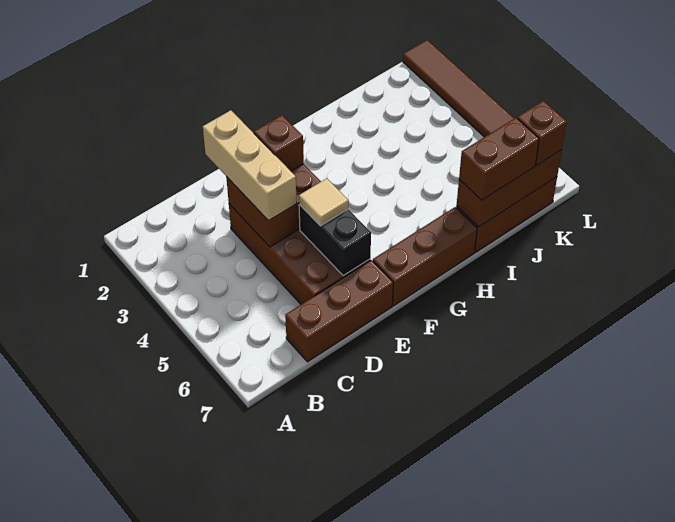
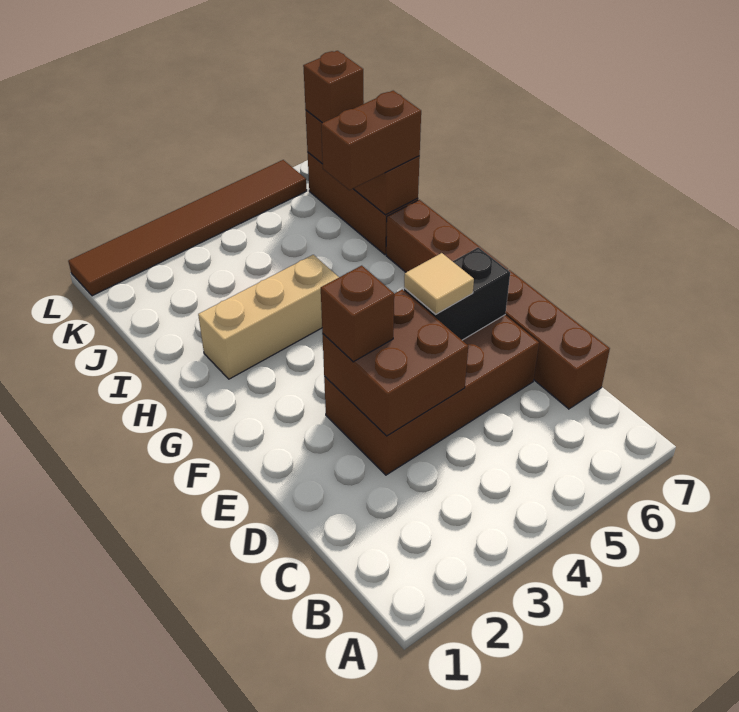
tan 1x3 brick [203,110,297,221] -> tan 1x3 brick moved to [198,255,339,379]
brown 1x2 brick [459,118,539,200] -> brown 1x2 brick turned to [321,91,421,190]

